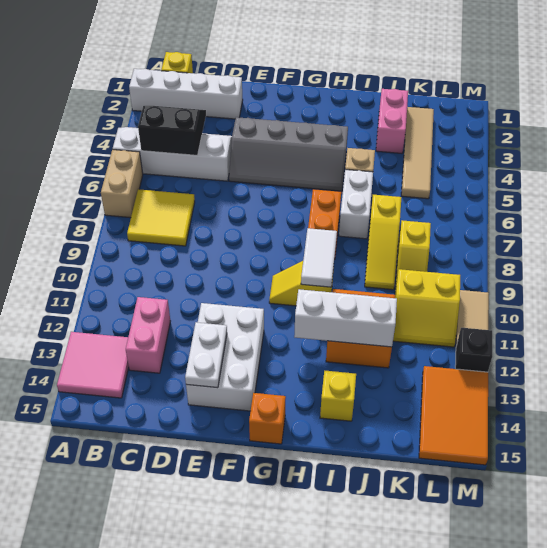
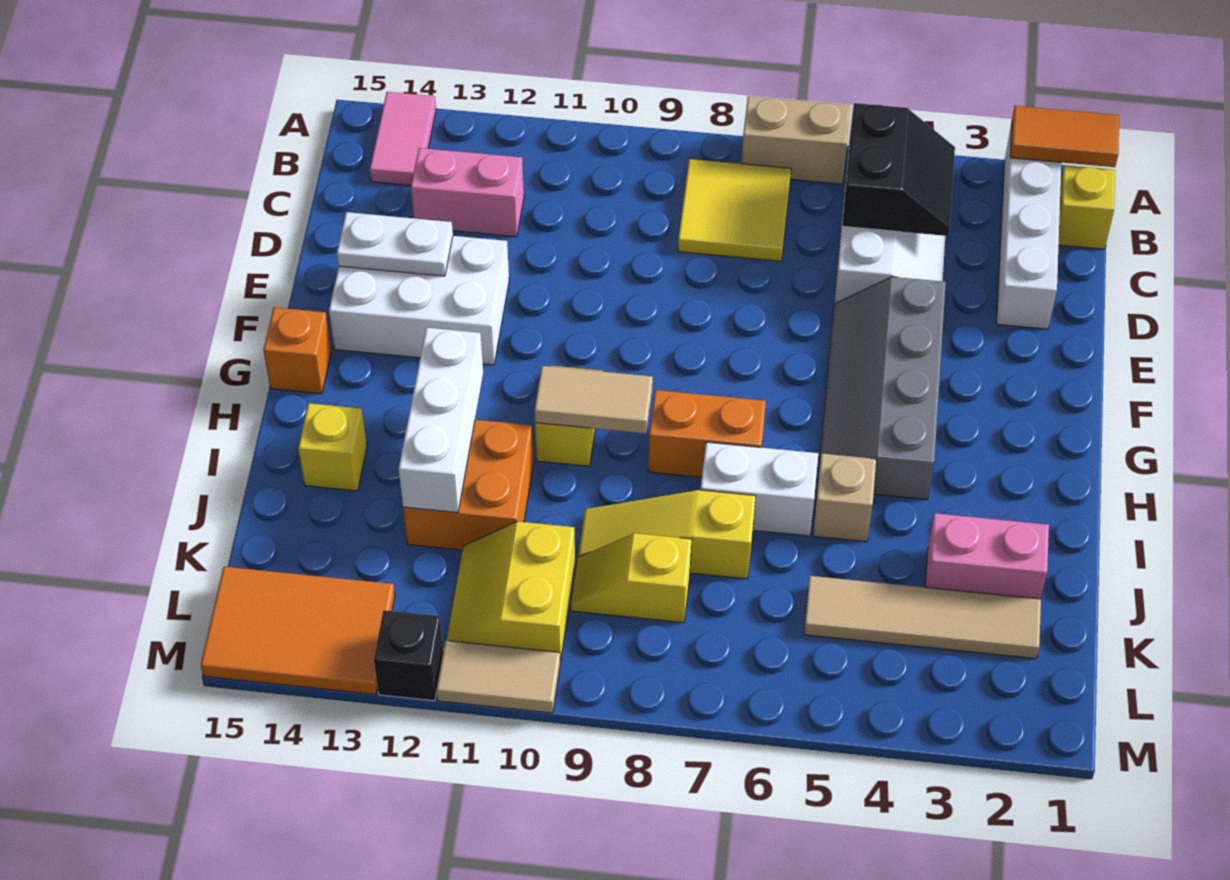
none -> orange 1x2 tile [1010,106,1119,167]
pink 2x2 tile [57,332,129,398] -> pink 1x2 tile [370,92,436,185]
white 1x2 tile [301,228,337,287] -> tan 1x2 tile [534,366,653,434]

